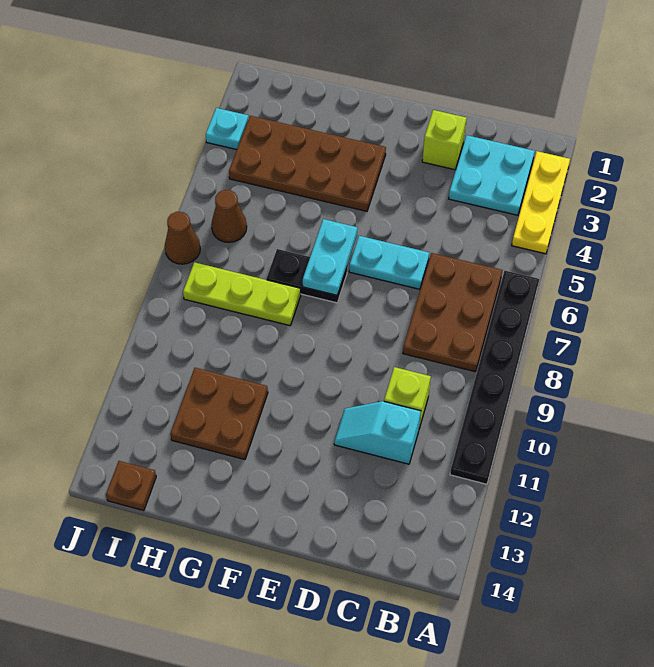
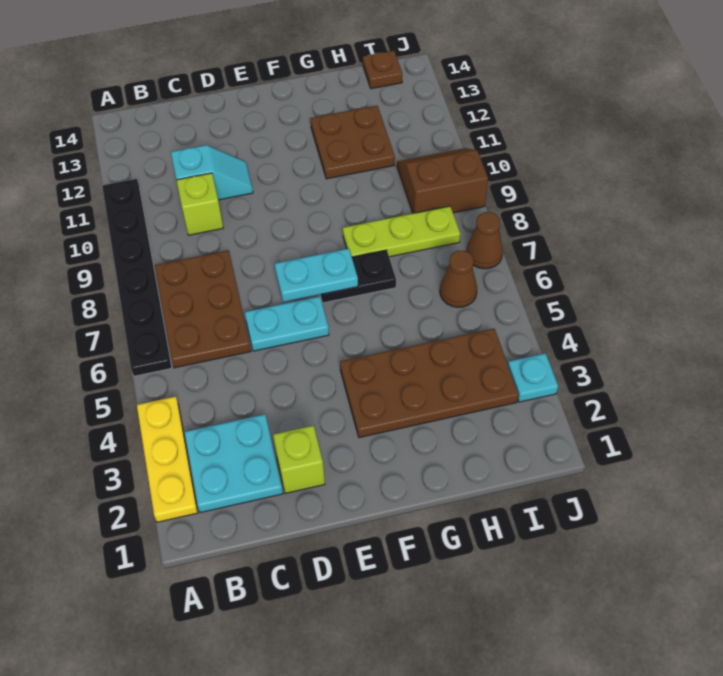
cyan 1x2 plate [303,219,357,295] -> cyan 1x2 plate turned to [275,249,358,302]
none -> brown 2x2 slope [397,148,488,213]

